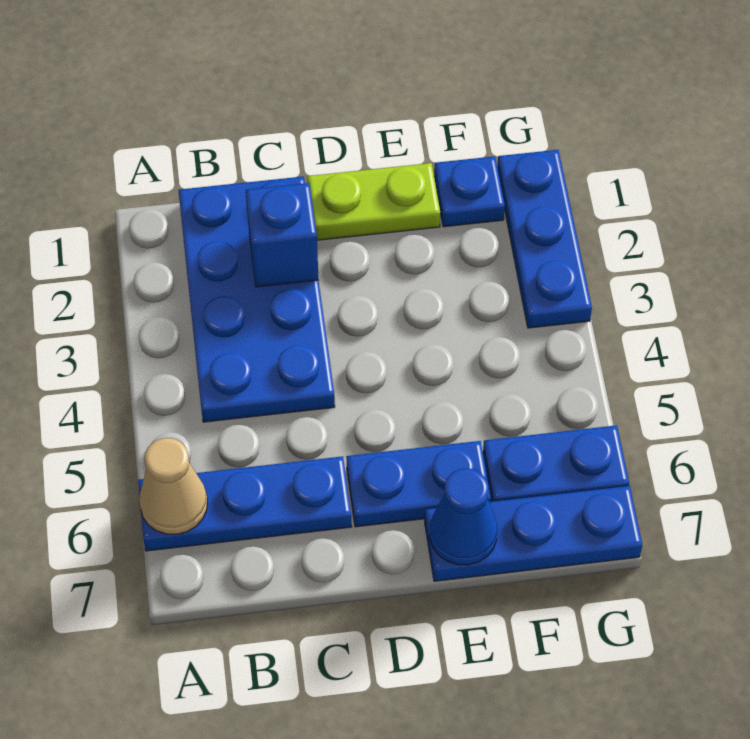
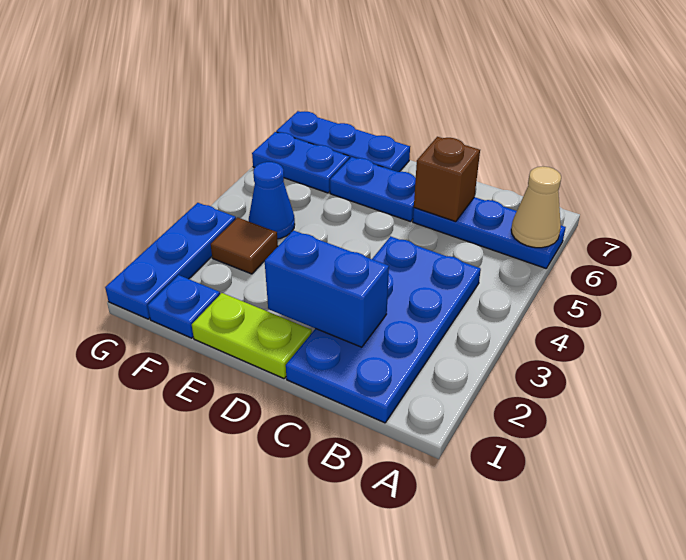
blue 1x1 brick [246,183,319,287] -> blue 1x2 brick [265,230,389,347]
none -> brown 1x1 brick [414,137,480,222]
blue 1x1 cone [430,468,497,565] -> blue 1x1 cone moved to [249,162,295,239]
none -> brown 1x1 tile [211,217,278,274]

